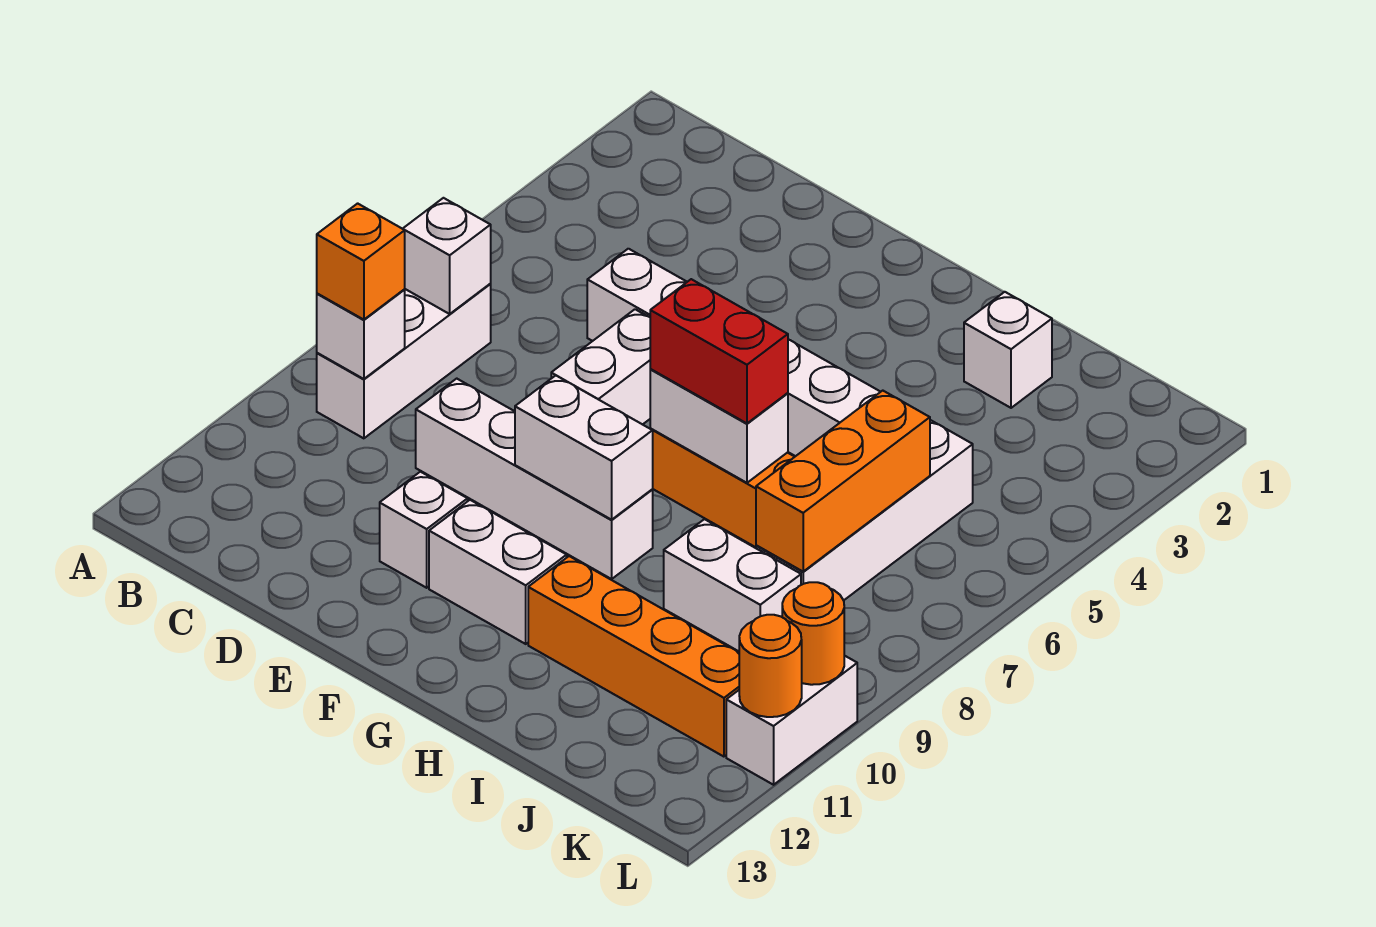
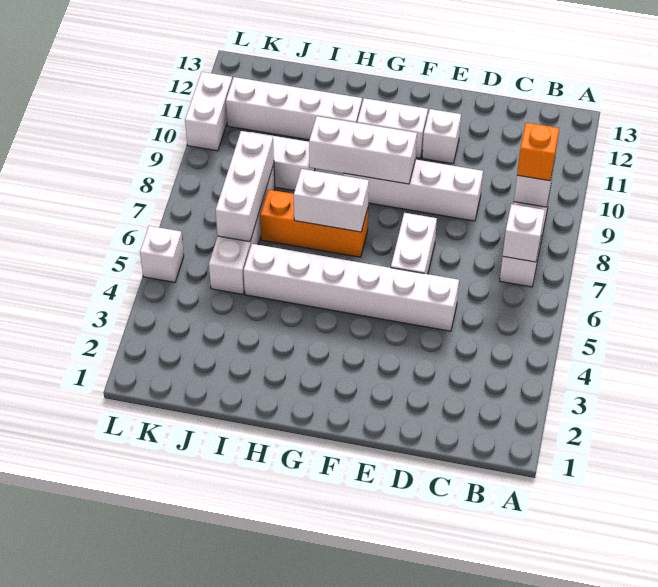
white 1x2 brick [515,375,653,520] -> white 1x3 brick [309,116,417,184]
red 1x2 brick [650,279,788,423] -> none
orange 1x4 brick [528,556,739,757] -> white 1x4 brick [226,77,362,140]
white 1x1 brick [964,292,1052,408] -> white 1x1 brick moved to [140,226,184,282]
orange 1x3 brick [756,391,930,571] -> white 1x3 brick [216,131,274,242]
orange 1x1 round brick [782,582,844,685] -> none
orange 1x1 round brick [739,615,802,717] -> none

